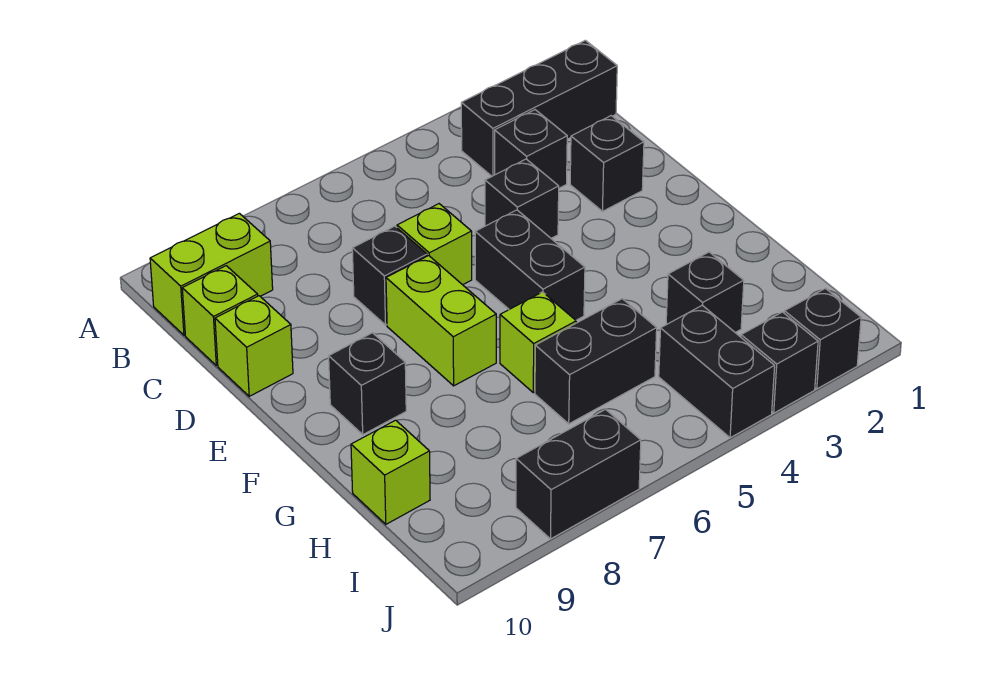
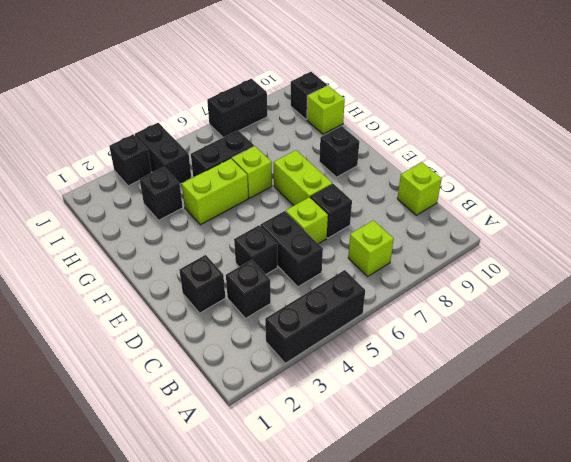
black 1x3 brick [461,40,617,176] -> black 1x3 brick moved to [265,270,365,363]
lime 1x2 brick [150,213,273,335] -> lime 1x2 brick moved to [182,158,248,225]
lime 1x1 brick [215,296,293,396] -> lime 1x1 brick moved to [348,220,394,276]
black 1x2 brick [475,210,585,320] -> black 1x2 brick moved to [260,211,323,287]
black 1x1 brick [784,288,861,389] -> black 1x1 brick moved to [291,72,327,120]

